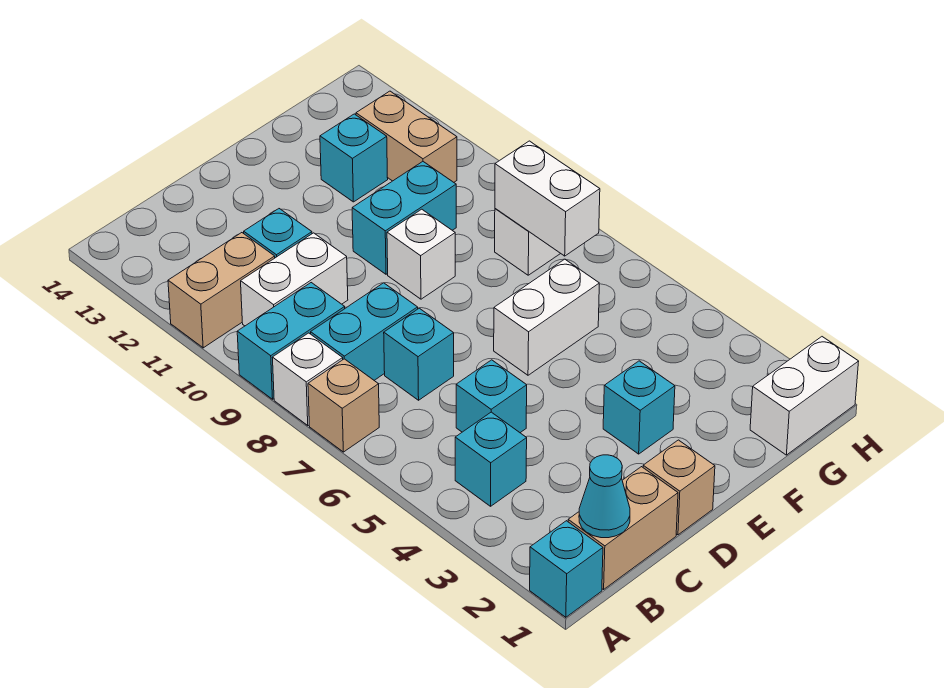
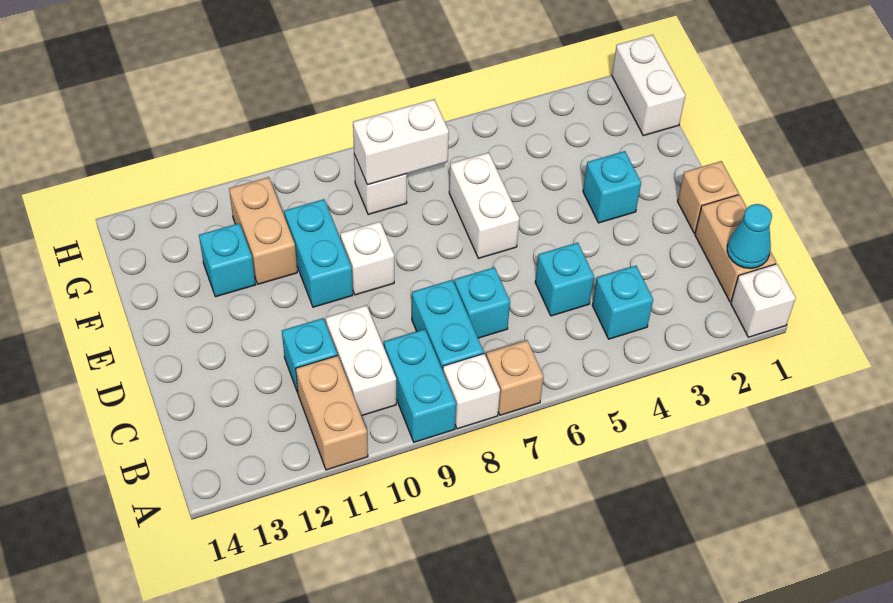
cyan 1x1 brick [530,521,603,617] -> white 1x1 brick [731,264,796,337]
tan 1x2 brick [356,91,457,182] -> tan 1x2 brick turned to [229,177,297,284]

